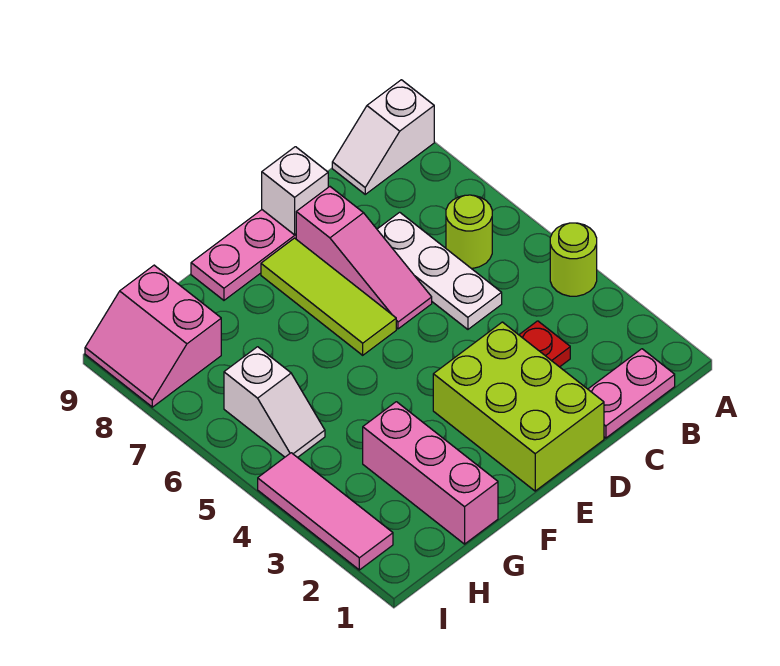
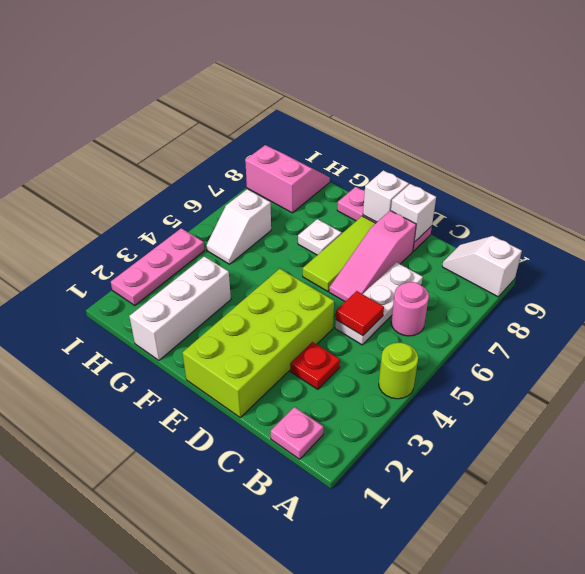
pink 1x2 plate [588,349,675,438] -> pink 1x1 plate [271,407,323,459]
lime 1x1 round brick [446,195,492,268] -> pink 1x1 round brick [391,282,429,336]
none -> red 1x1 tile [336,291,384,336]
lime 2x3 brick [433,322,604,491] -> lime 2x4 brick [183,269,334,417]
none -> white 1x1 brick [363,170,409,222]
none -> white 1x1 plate [298,219,341,255]
pink 1x3 brick [363,402,498,544] -> white 1x3 brick [129,256,231,360]
pink 2x2 slope [85,265,221,407] -> pink 2x2 slope turned to [245,145,330,213]
pink 1x3 tile [258,453,393,570] -> pink 1x3 plate [111,228,204,305]

